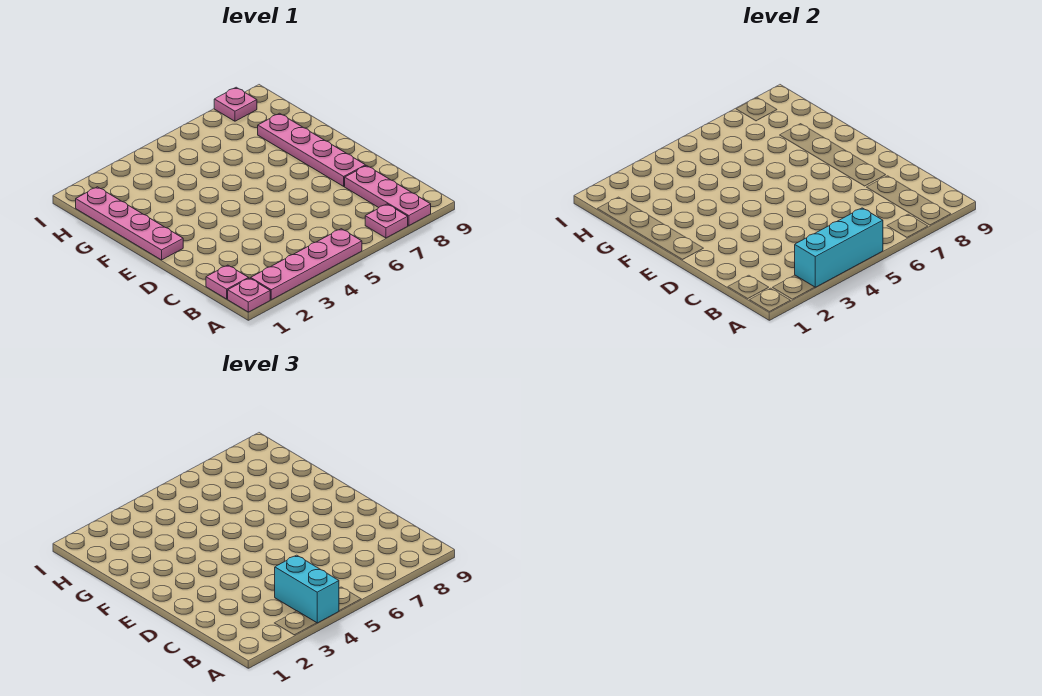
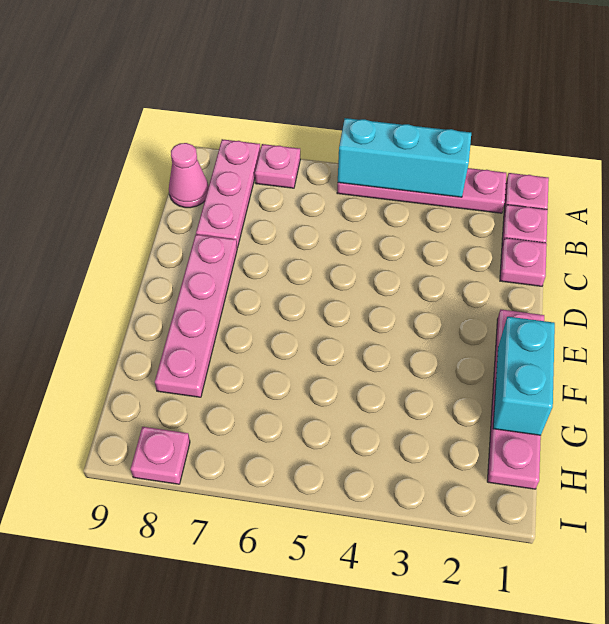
cyan 1x2 brick [275,555,339,623] -> cyan 1x2 brick moved to [493,317,555,435]
none -> pink 1x1 cone [169,143,209,208]
none -> pink 1x1 plate [500,238,547,286]

